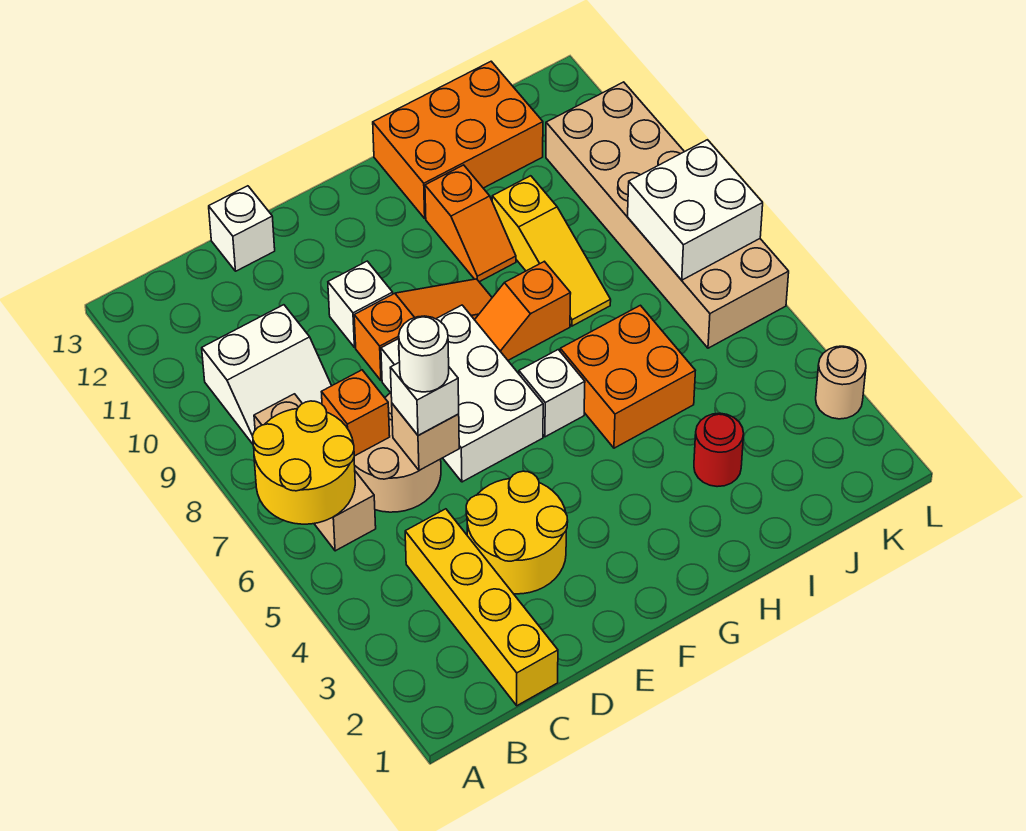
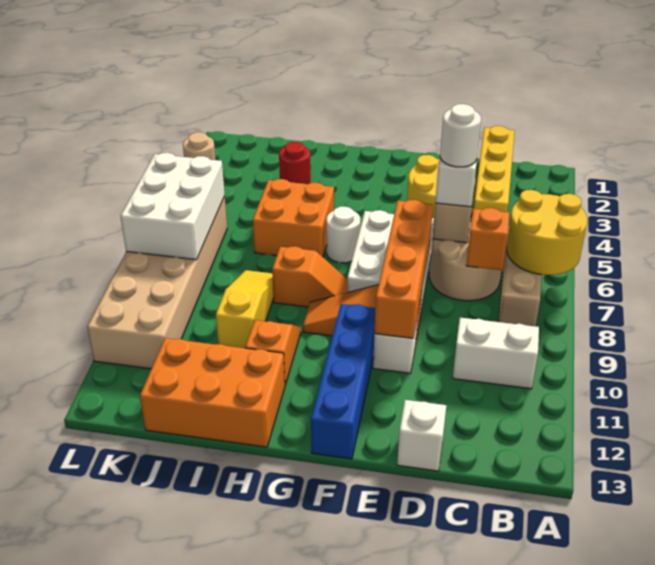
none -> orange 1x4 brick [374,200,433,338]
none -> blue 1x4 brick [311,304,375,459]
white 1x1 brick [519,350,585,437] -> white 1x1 round brick [326,206,360,263]
white 2x2 brick [628,140,763,280] -> white 2x3 brick [121,153,225,260]

